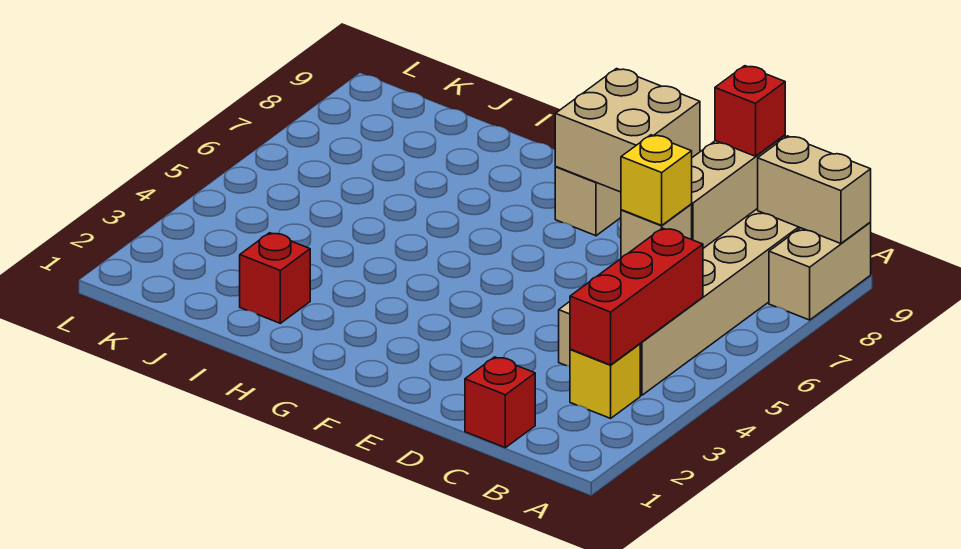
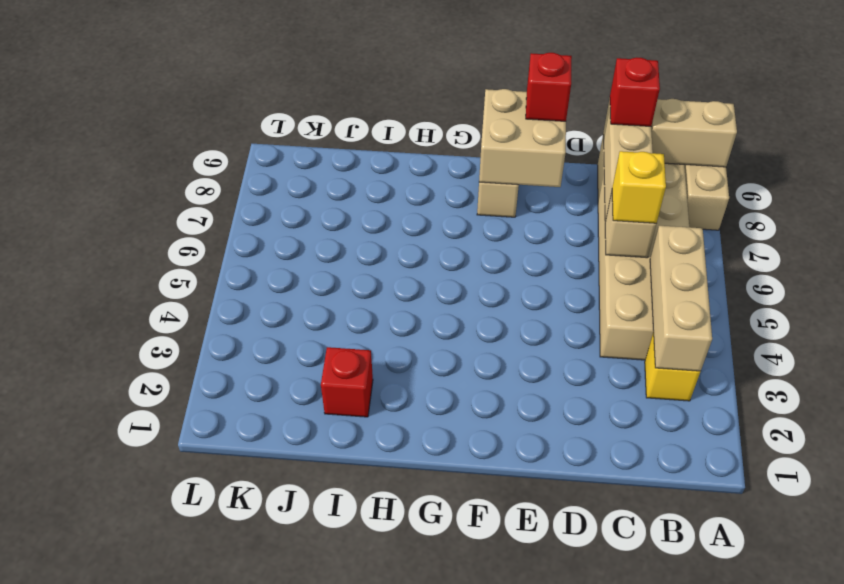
red 1x3 brick [570,228,703,365] -> tan 1x3 brick [650,226,712,371]
red 1x1 brick [465,357,535,448] -> red 1x1 brick moved to [526,53,572,121]

